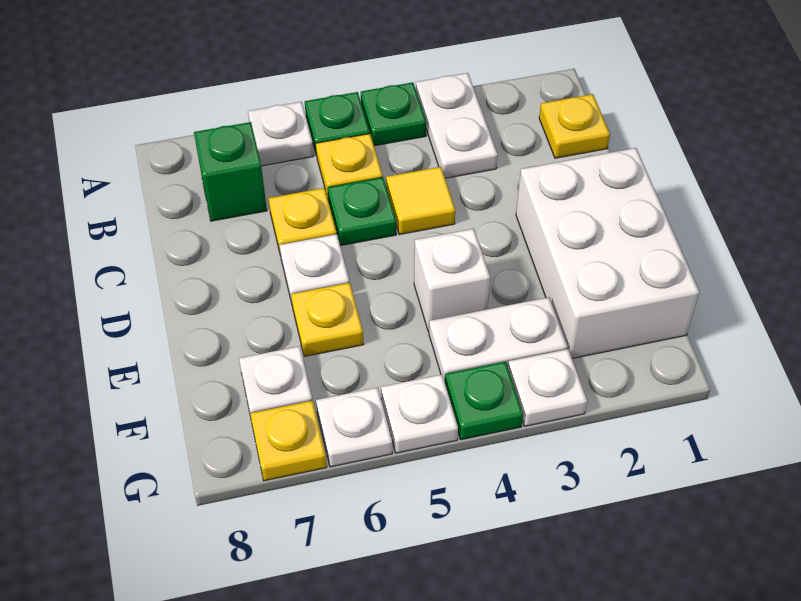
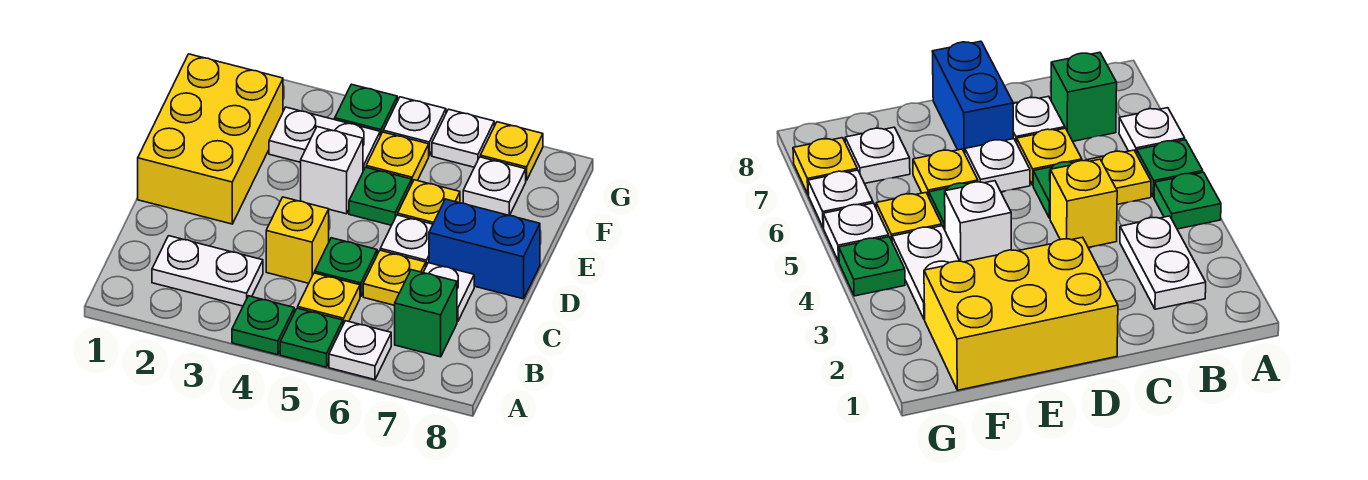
white 1x2 plate [416,73,498,178] -> white 1x2 plate turned to [152,236,263,306]
yellow 1x1 plate [539,94,610,158] -> yellow 1x1 plate moved to [366,132,429,182]
yellow 1x1 tile [386,167,455,235] -> yellow 1x1 brick [266,197,329,283]
white 2x3 brick [516,148,699,359] -> yellow 2x3 brick [138,54,283,224]
none -> blue 1x2 brick [429,199,540,299]
none -> green 1x1 plate [349,167,412,225]
white 1x1 plate [508,349,587,426] -> white 1x1 plate moved to [423,263,474,322]

